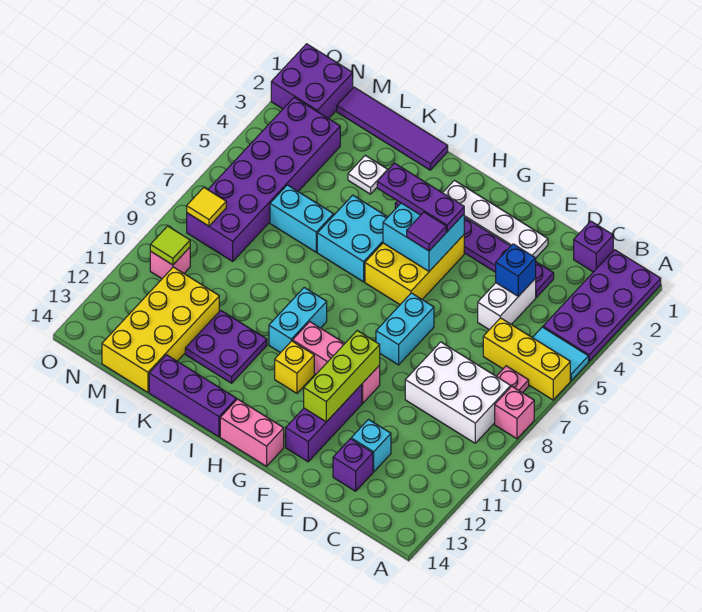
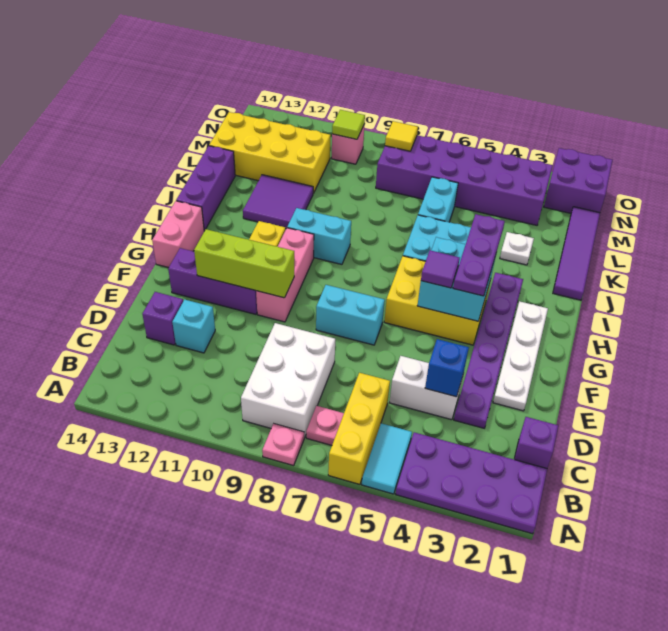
pink 1x1 brick [495,386,534,439] -> pink 1x1 plate [262,424,304,466]
purple 2x2 plate [185,310,267,383] -> purple 2x2 tile [243,175,313,229]

